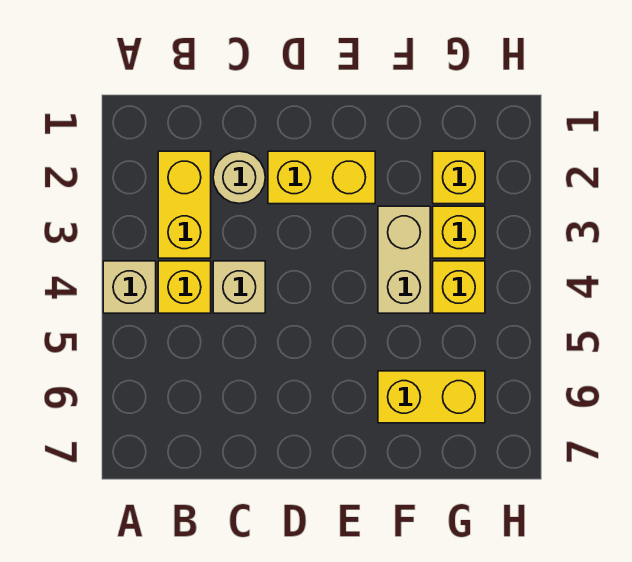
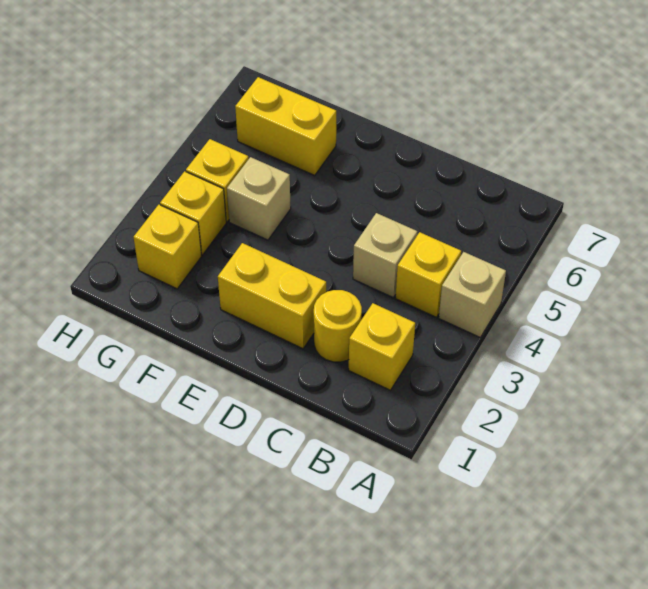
yellow 1x2 brick [158,151,211,258] -> yellow 1x1 brick [349,303,415,390]
tan 1x1 round brick [213,151,265,204] -> yellow 1x1 round brick [314,290,362,362]
tan 1x2 brick [378,206,430,313] -> tan 1x1 brick [227,157,291,240]

